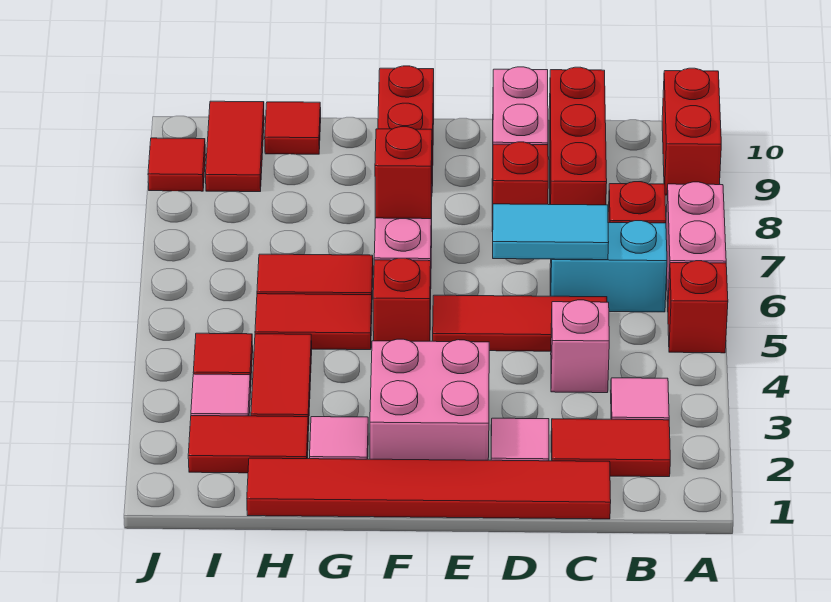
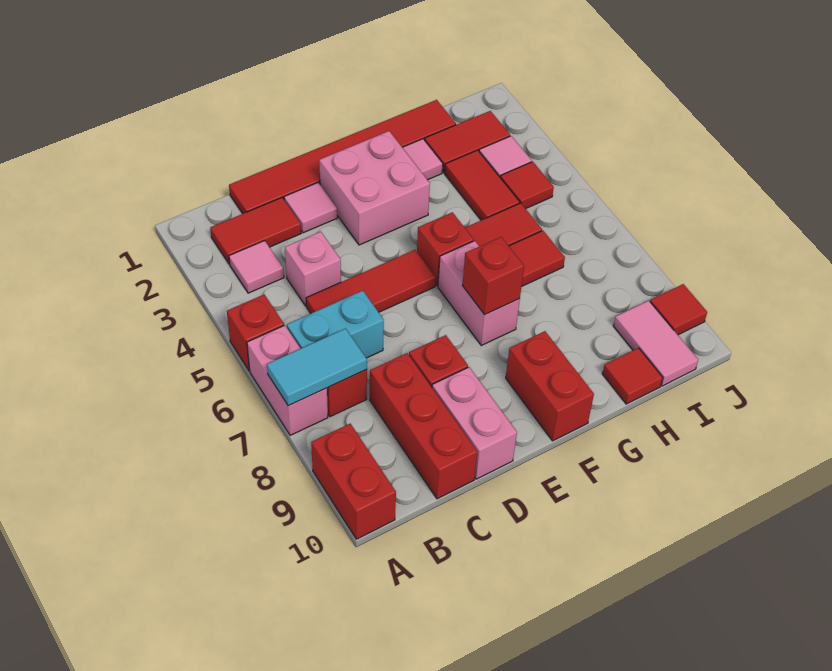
cyan 1x2 tile [493,204,609,260] -> cyan 1x2 tile moved to [267,329,367,406]
red 1x2 tile [206,101,264,192] -> pink 1x2 tile [614,301,698,386]

